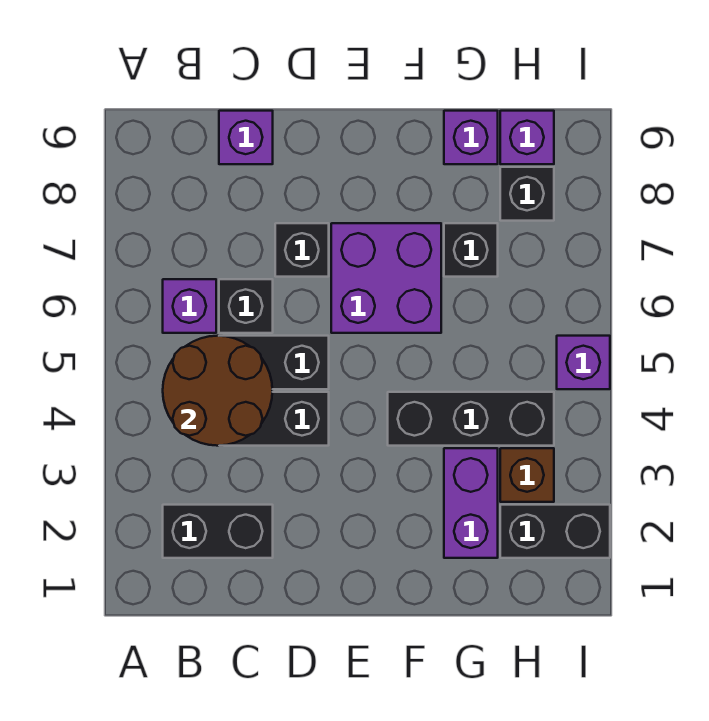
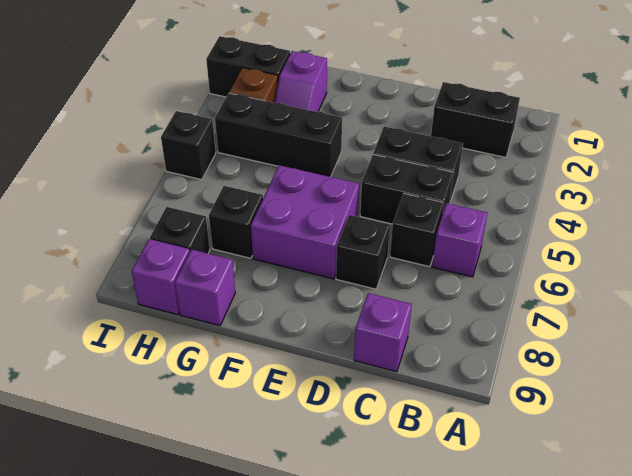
brown 2x2 round brick [163,336,272,446] -> none
purple 1x2 brick [444,448,498,558] -> purple 1x2 slope [274,51,327,112]
purple 1x1 brick [557,336,610,389] -> black 1x1 brick [161,111,216,180]

